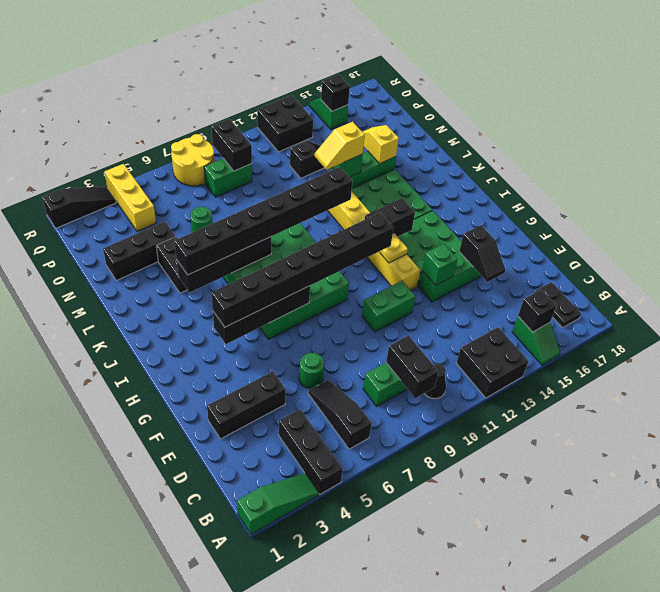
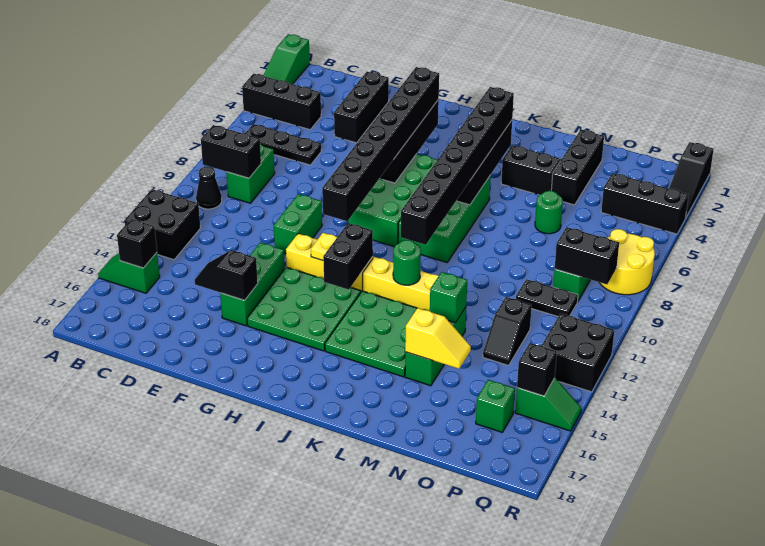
black 1x3 slope [308,380,372,449] -> black 1x3 plate [246,124,321,165]
black 1x2 plate [534,282,581,328] -> black 1x2 plate moved to [516,279,578,317]
green 1x1 round brick [299,353,324,389] -> green 1x1 round brick moved to [393,240,421,285]
green 1x1 brick [422,244,457,286] -> green 1x1 brick moved to [476,380,515,432]
yellow 1x2 slope [315,122,365,170] -> none
yellow 1x3 brick [105,164,156,231] -> black 1x3 brick [601,173,689,234]

